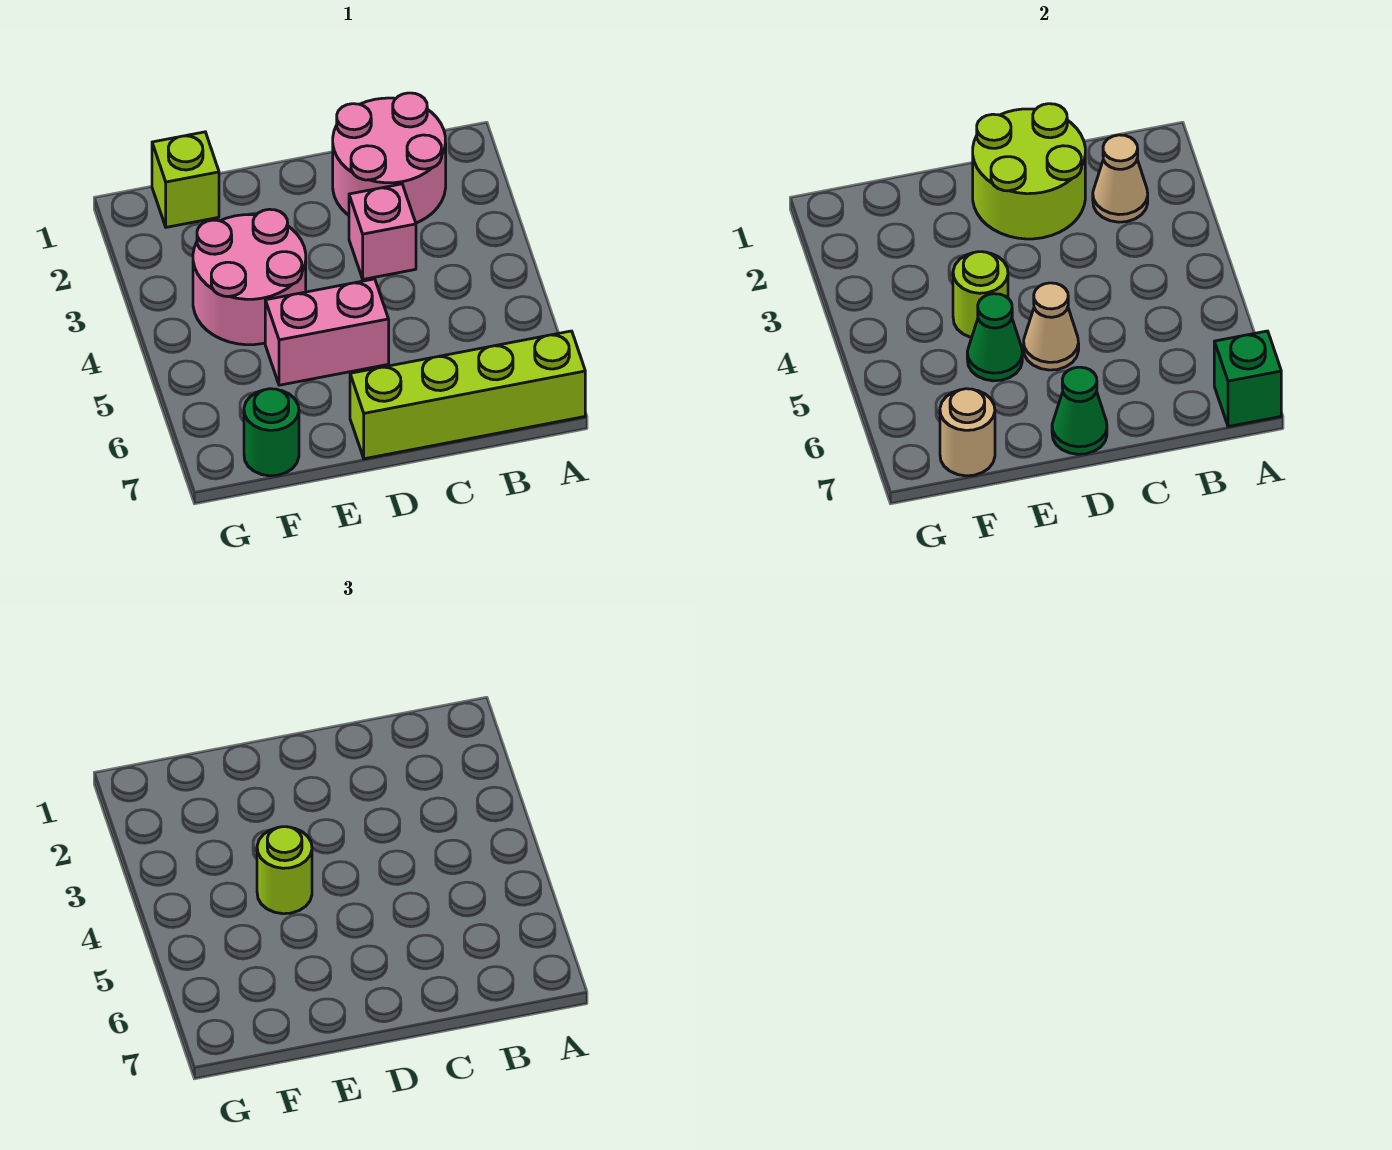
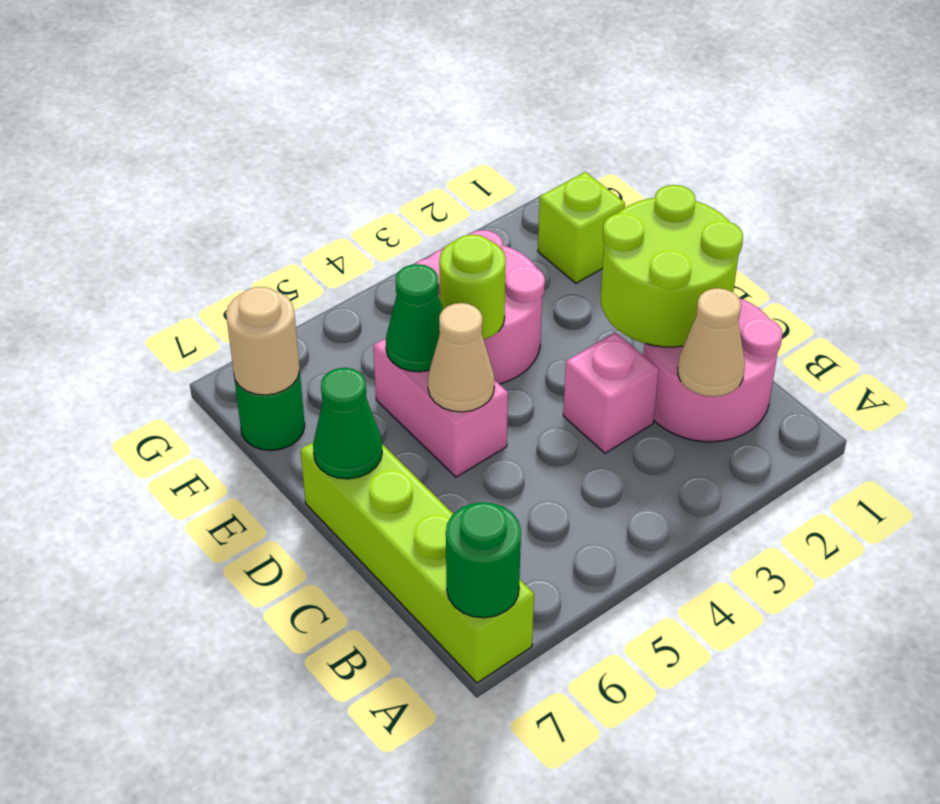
green 1x1 brick [1214,331,1281,427] -> green 1x1 round brick [446,502,521,618]
lime 1x1 round brick [257,827,312,914] -> none

